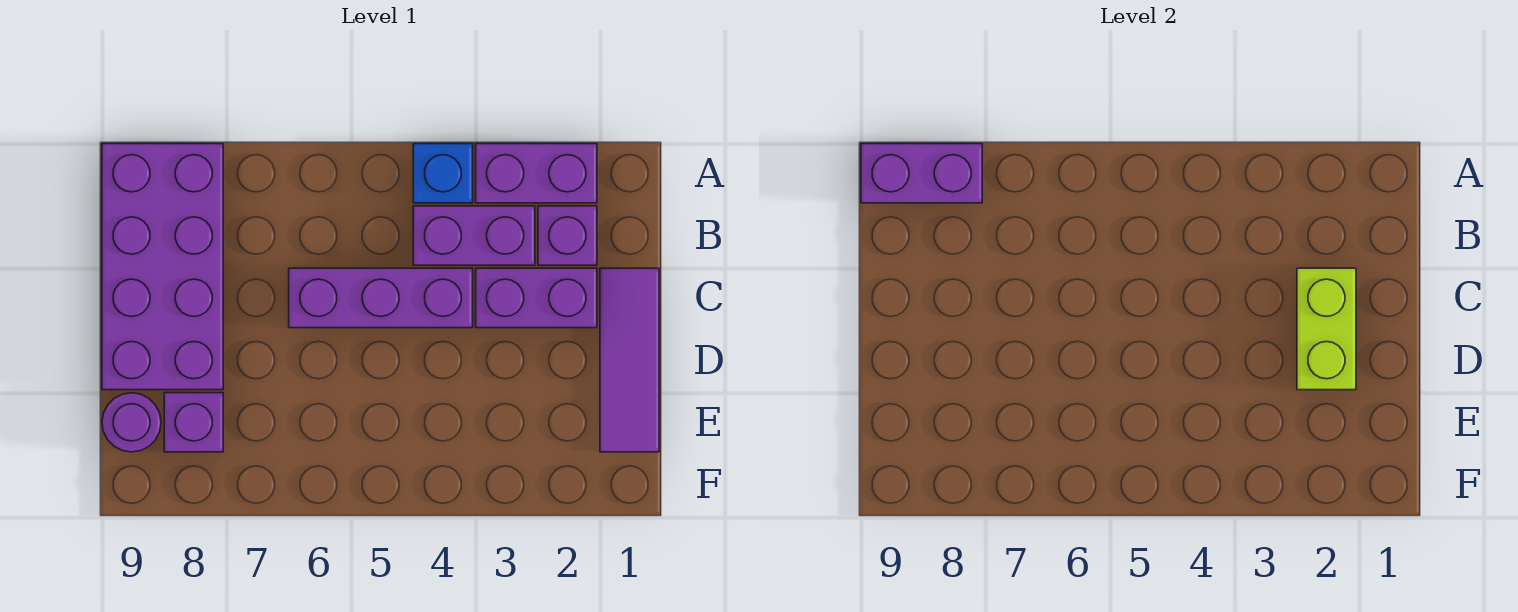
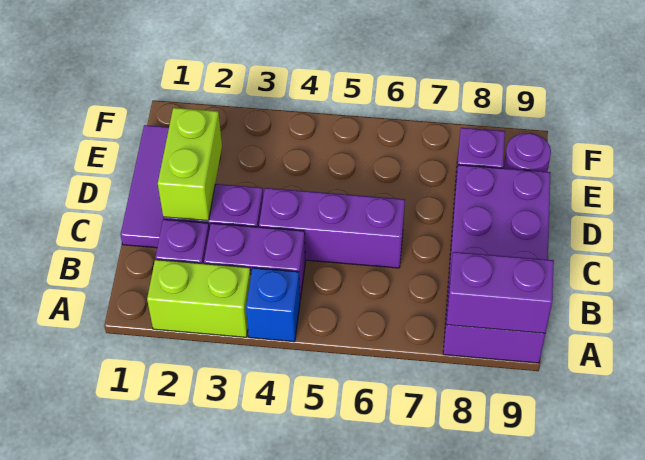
purple 1x2 brick [476,144,597,203] -> lime 1x2 brick [147,260,251,337]

